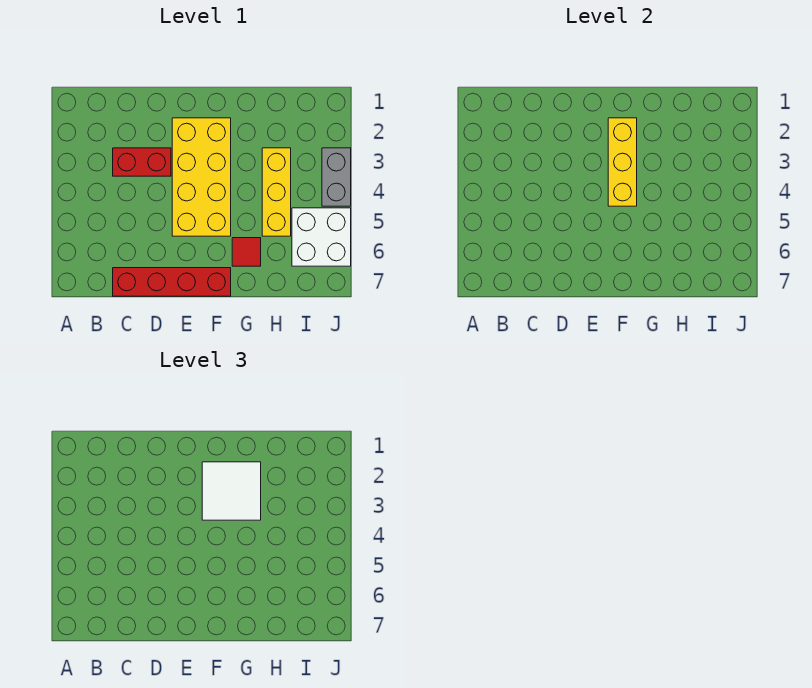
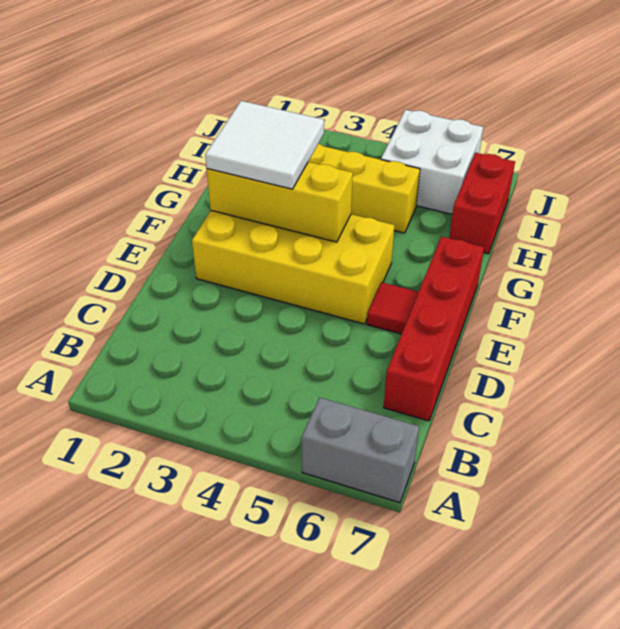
red 1x2 brick [113,148,171,176] -> red 1x2 brick moved to [449,153,515,254]
red 1x1 tile [232,238,261,266] -> red 1x1 tile moved to [367,282,418,334]
grey 1x2 brick [322,148,351,206] -> grey 1x2 brick moved to [302,397,419,503]

